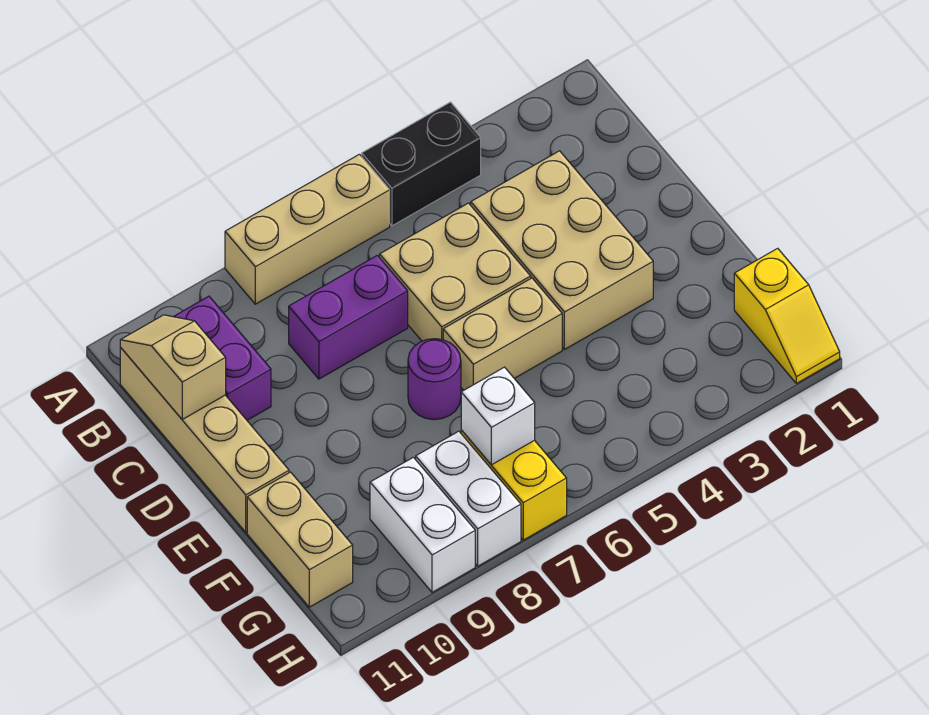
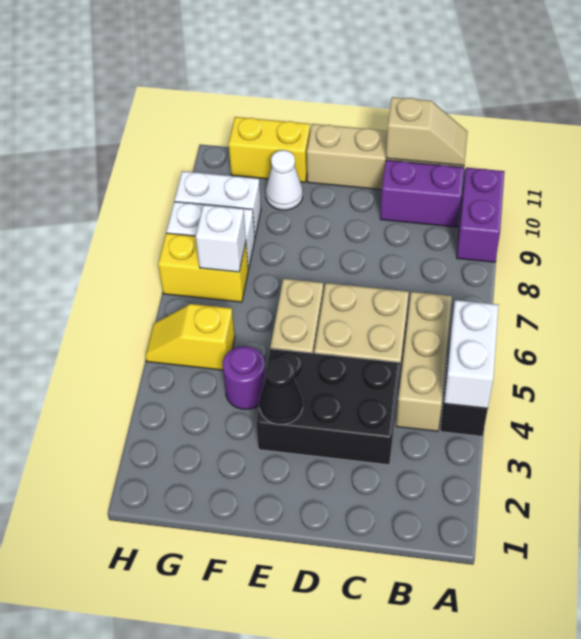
none -> white 1x2 brick [444,300,498,408]
tan 1x3 brick [225,154,390,304] -> tan 1x3 brick moved to [396,292,452,431]
tan 2x3 brick [471,151,653,350] -> black 2x3 brick [256,349,400,465]
purple 1x2 brick [289,255,408,379] -> purple 1x2 brick moved to [457,168,505,262]
none -> black 1x1 cone [259,359,303,424]
purple 1x1 round brick [408,339,461,420] -> purple 1x1 round brick moved to [223,346,265,409]
none -> white 1x1 cone [266,150,303,210]
tan 1x2 brick [247,472,353,607] -> yellow 1x2 brick [229,117,310,182]
yellow 1x2 slope [734,248,840,383] -> yellow 1x2 slope moved to [145,304,235,370]

